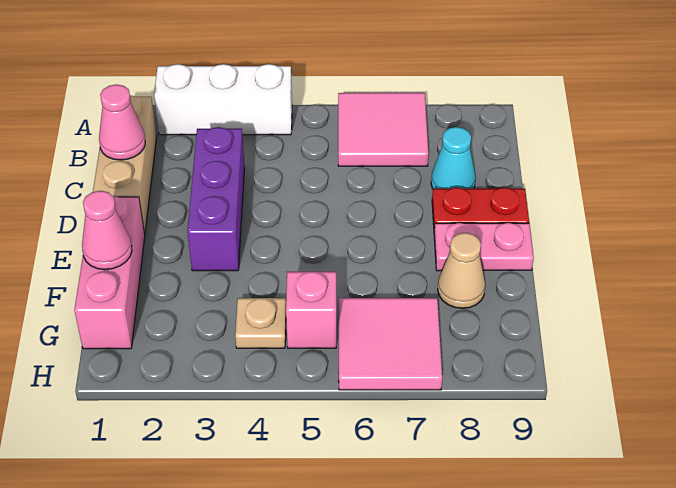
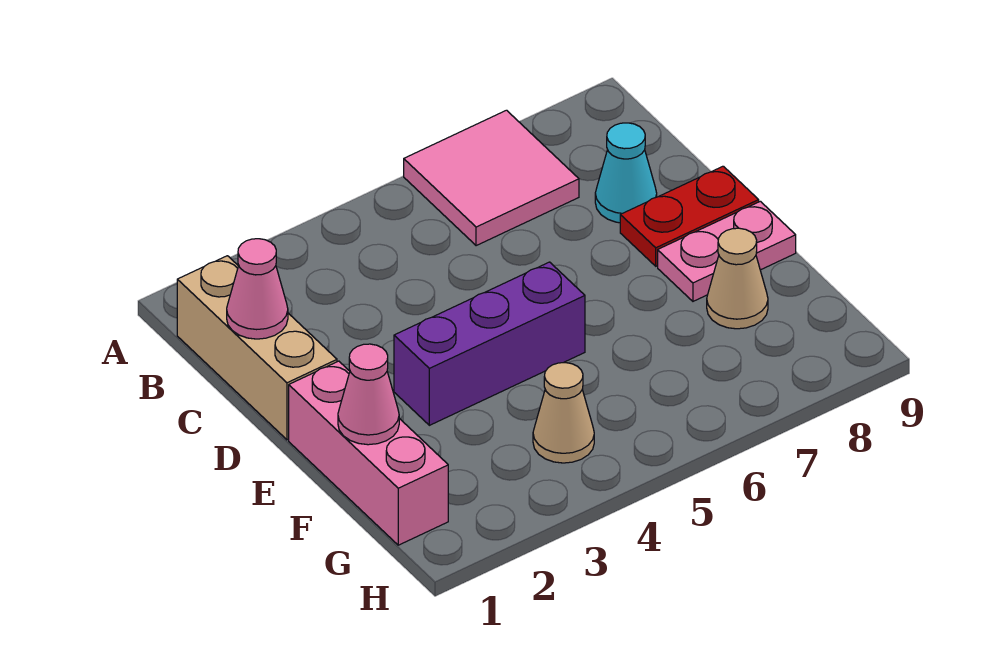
white 1x3 brick [154,64,292,135] -> none
purple 1x3 brick [187,127,245,271] -> purple 1x3 brick turned to [394,262,585,425]
tan 1x1 plate [235,298,286,348] -> tan 1x1 cone [533,363,594,463]
pink 1x1 brick [286,272,336,348] -> none
pink 2x2 tile [339,298,442,390] -> none

